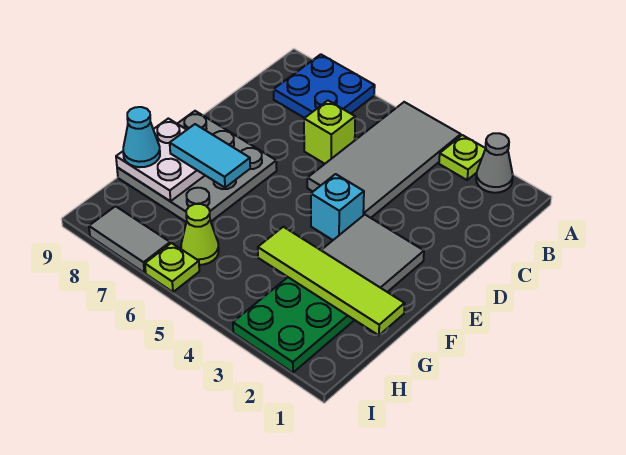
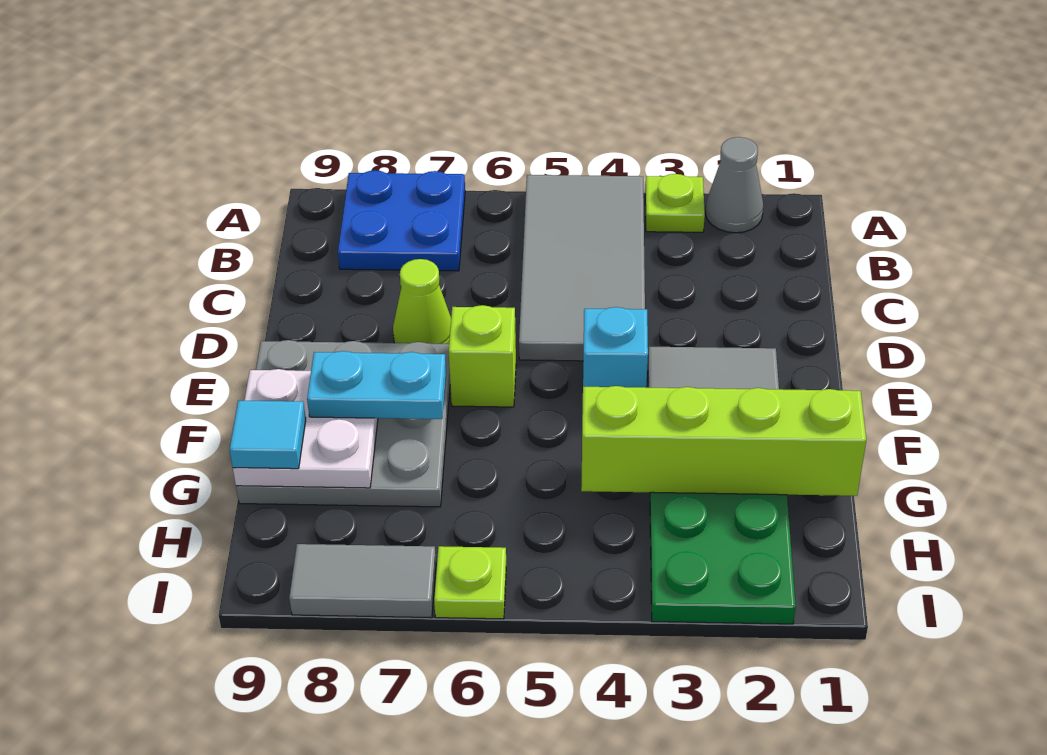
lime 1x1 brick [304,101,355,164] -> lime 1x1 brick moved to [449,305,516,407]
cyan 1x2 tile [170,124,250,188] -> cyan 1x2 plate [307,351,446,419]
lime 1x4 tile [258,227,405,335] -> lime 1x4 brick [581,386,866,496]
cyan 1x1 cone [123,107,160,167] -> cyan 1x1 tile [229,400,306,469]
lime 1x1 cone [181,204,219,265] -> lime 1x1 cone moved to [393,259,451,344]

